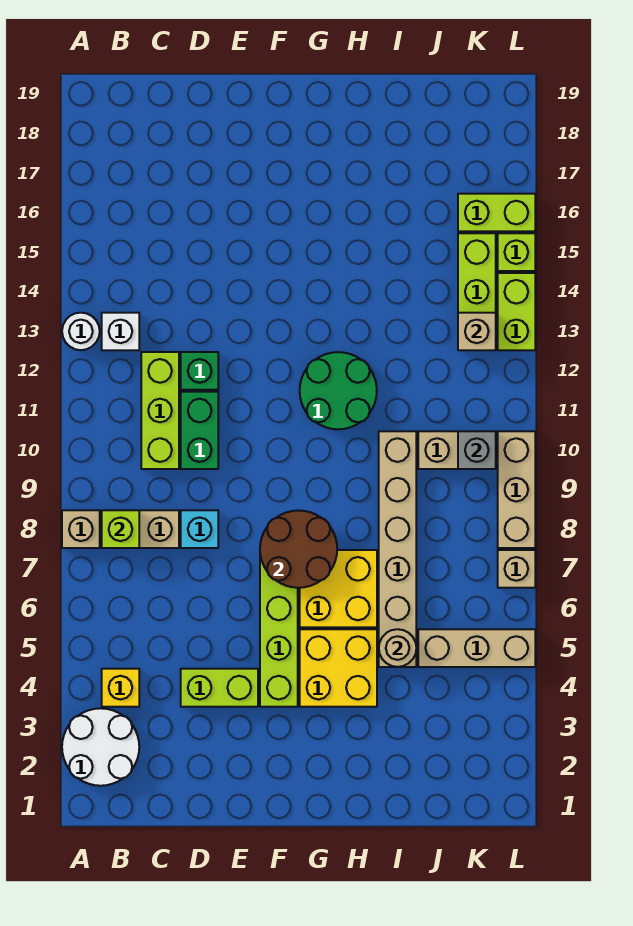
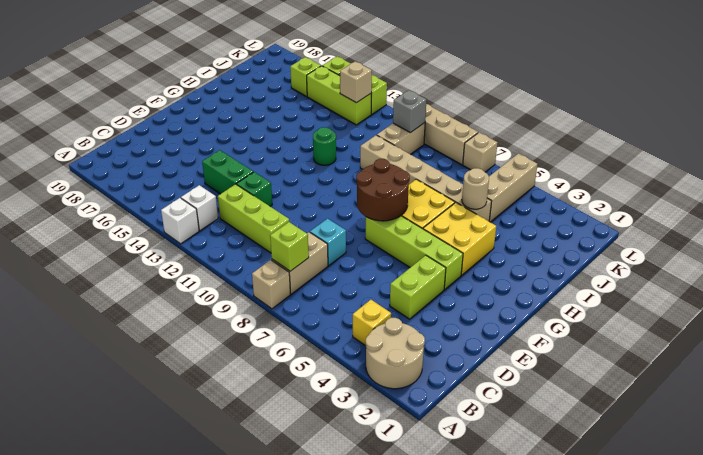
white 2x2 round brick [62,708,139,786] -> tan 2x2 round brick [365,318,425,389]
white 1x1 round brick [62,313,100,350] -> white 1x1 brick [161,198,199,244]
green 1x2 brick [181,392,218,469] -> green 1x2 brick moved to [202,150,253,194]
green 2x2 round brick [300,352,377,429] -> green 1x1 round brick [313,127,336,165]
lime 1x2 brick [458,194,535,231] -> lime 1x1 brick [290,57,321,96]

